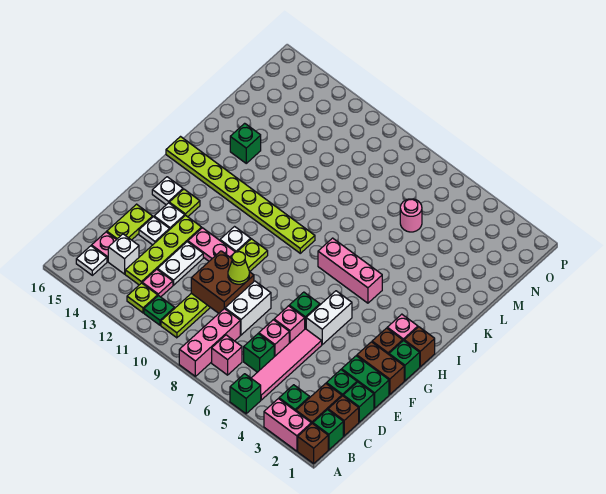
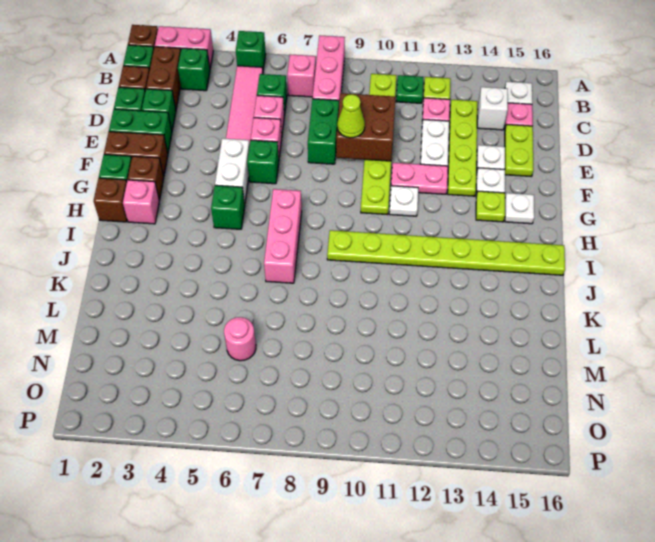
white 1x2 brick [225,281,271,335] -> green 1x2 brick [308,99,339,164]
pink 1x3 brick [318,238,382,303] -> pink 1x3 brick turned to [264,189,302,283]
green 1x1 brick [230,123,261,163] -> green 1x1 brick moved to [211,185,245,229]

